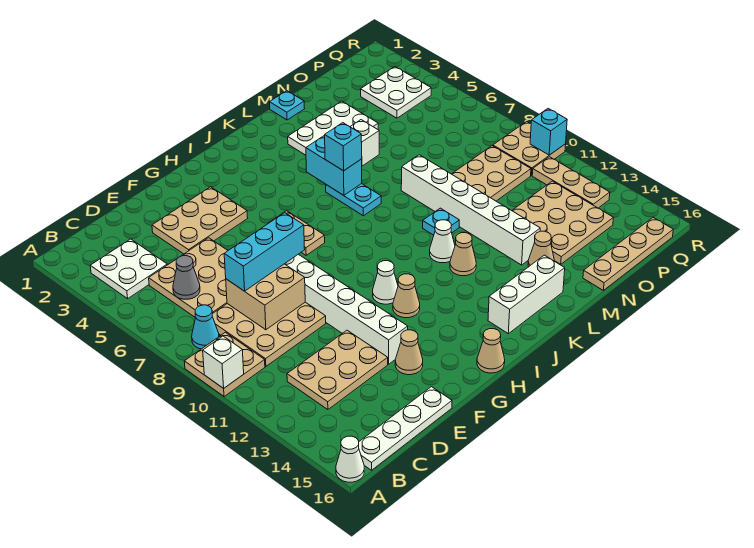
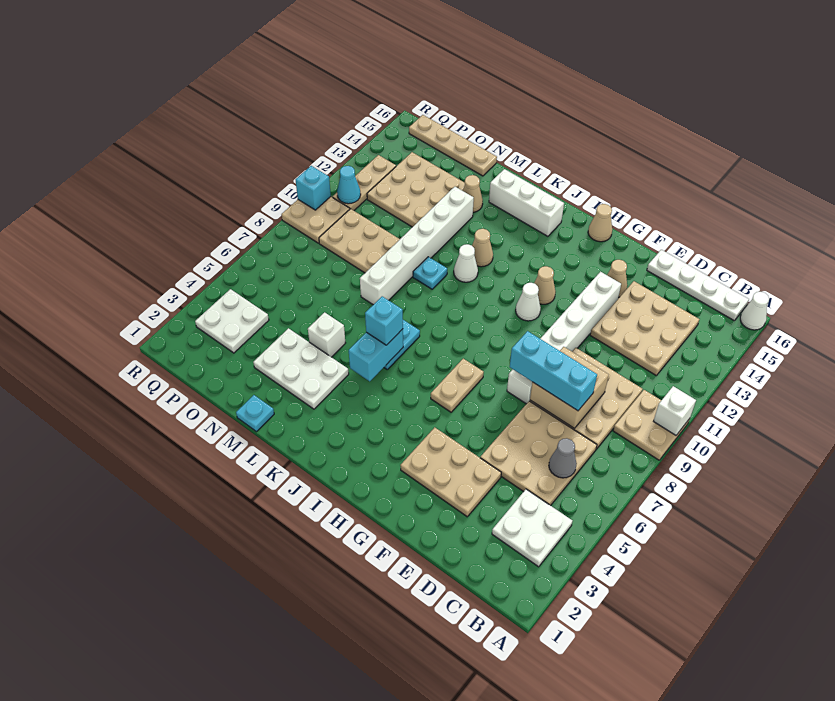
cyan 1x1 cone [192,305,219,349] -> cyan 1x1 cone moved to [337,166,361,204]
tan 2x3 plate [287,330,388,410] -> tan 3x3 plate [590,281,699,375]

